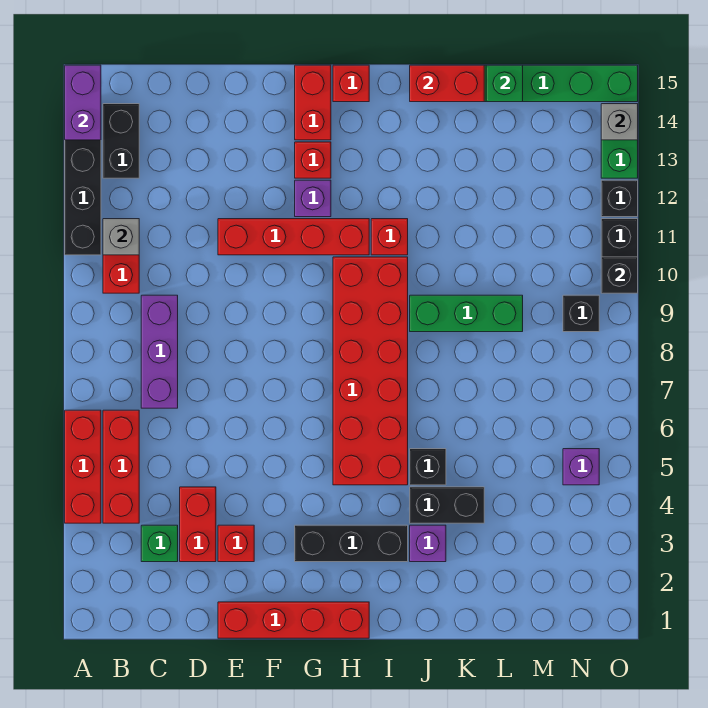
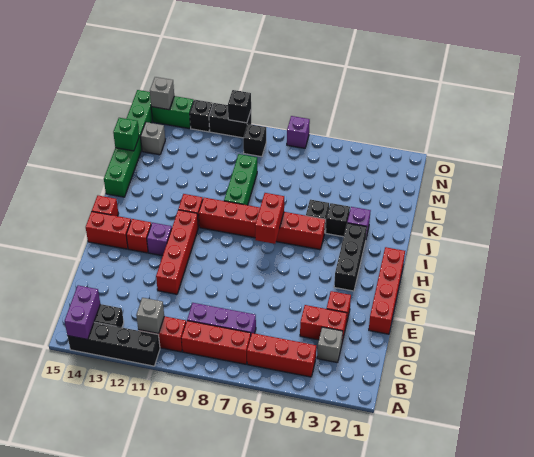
red 1x3 brick [65,410,101,523] -> red 1x3 brick moved to [181,321,251,364]
purple 1x2 brick [65,65,101,140] -> purple 1x2 brick turned to [65,285,100,340]
green 1x1 brick [141,525,178,562] -> grey 1x1 brick [317,327,343,363]
red 2x6 brick [333,257,408,485] -> red 1x6 brick [199,198,325,250]
black 1x2 brick [410,487,484,523] -> black 1x1 brick [326,203,350,237]
red 1x2 brick [410,65,484,102] -> red 1x2 brick moved to [255,193,284,244]
none -> grey 1x1 brick [141,122,165,155]
purple 1x1 brick [563,449,599,485] -> purple 1x1 brick moved to [287,116,310,148]

